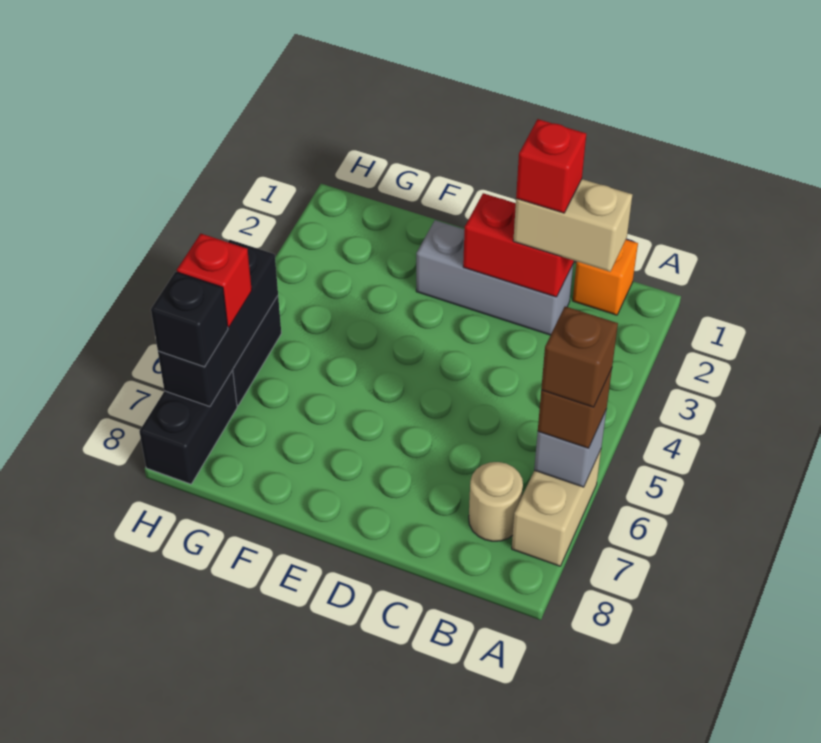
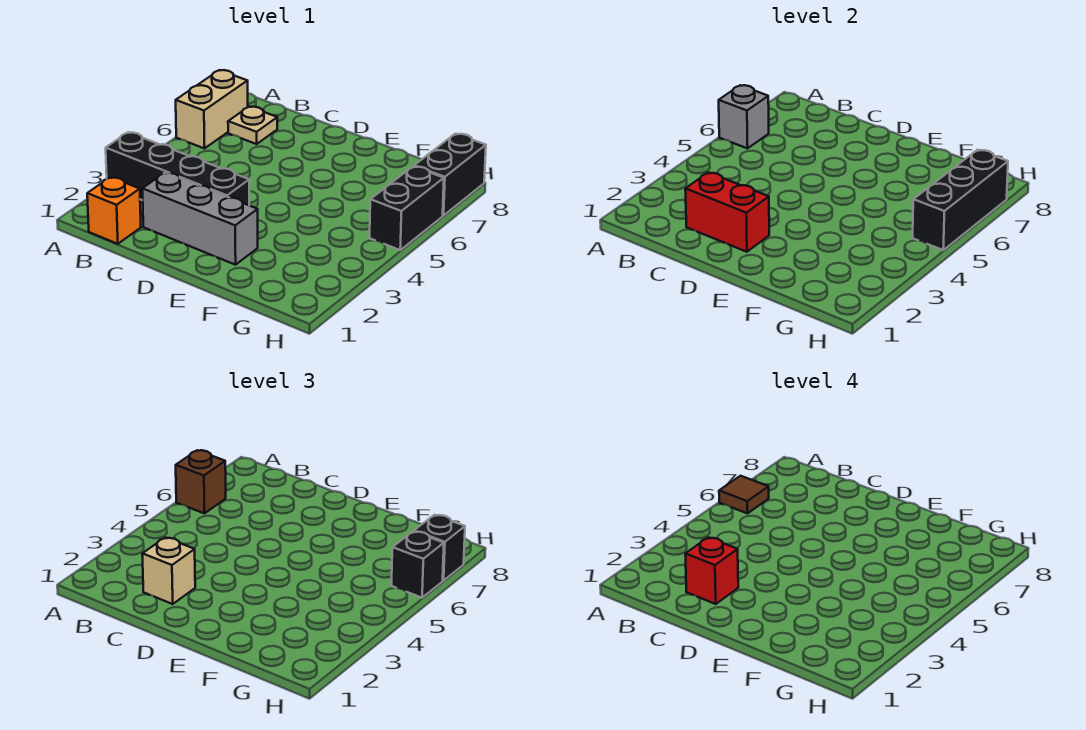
none -> black 1x4 brick [106,132,249,205]
brown 1x1 brick [541,306,618,407] -> brown 1x1 tile [719,476,769,513]
tan 1x2 brick [513,179,632,272] -> tan 1x1 brick [142,537,195,604]
tan 1x1 round brick [469,462,523,541] -> tan 1x1 plate [228,107,277,144]
red 1x1 brick [177,234,252,327] -> black 1x1 brick [391,531,444,598]

